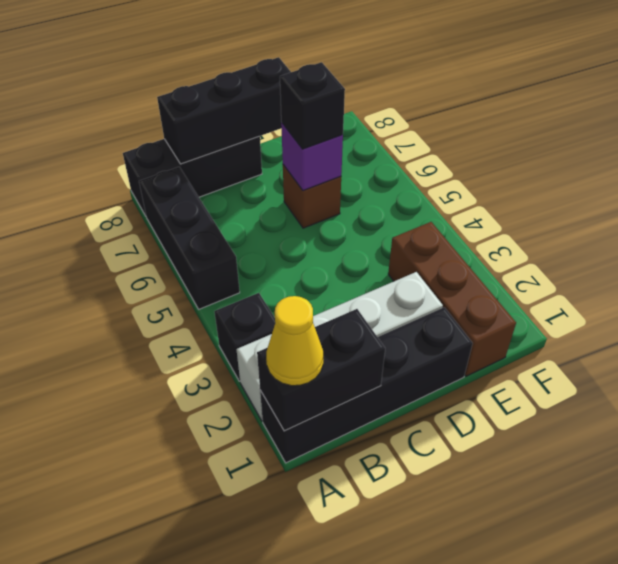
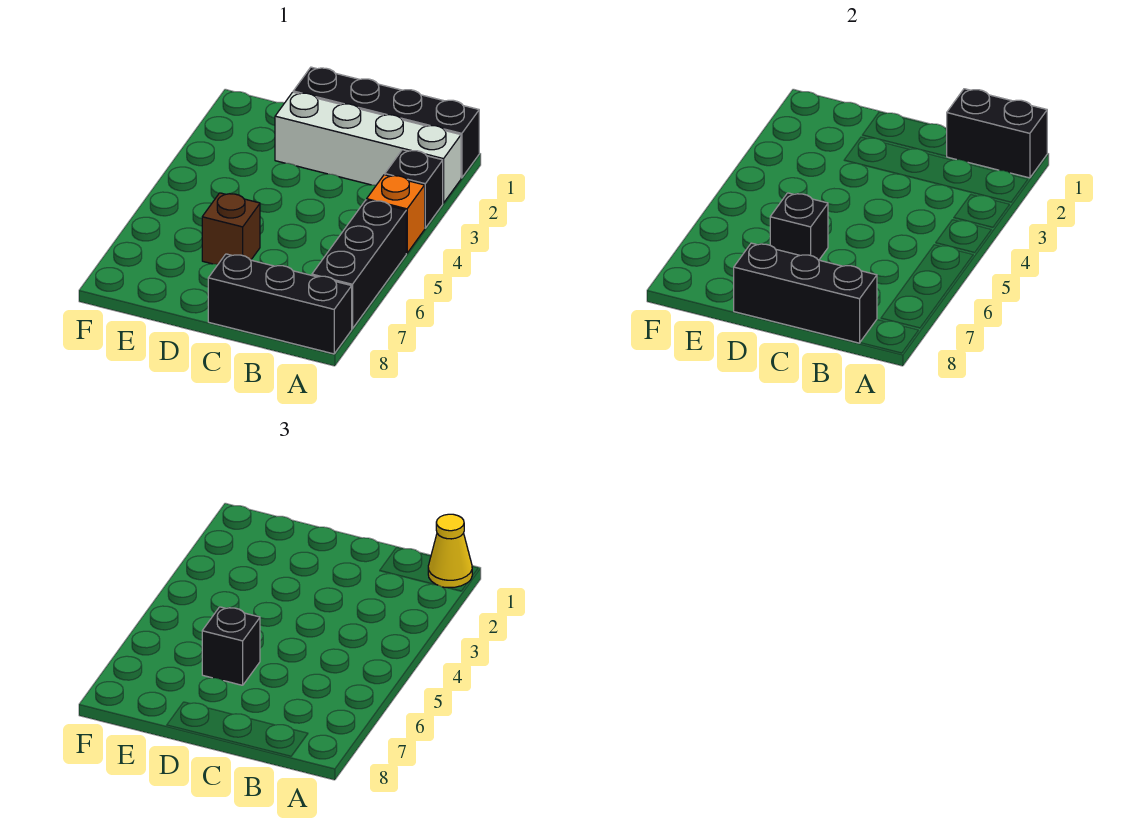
none -> orange 1x1 brick [367,175,425,253]
purple 1x1 brick [281,123,343,191] -> black 1x1 brick [770,193,828,260]
brown 1x3 brick [388,222,516,376] -> none

